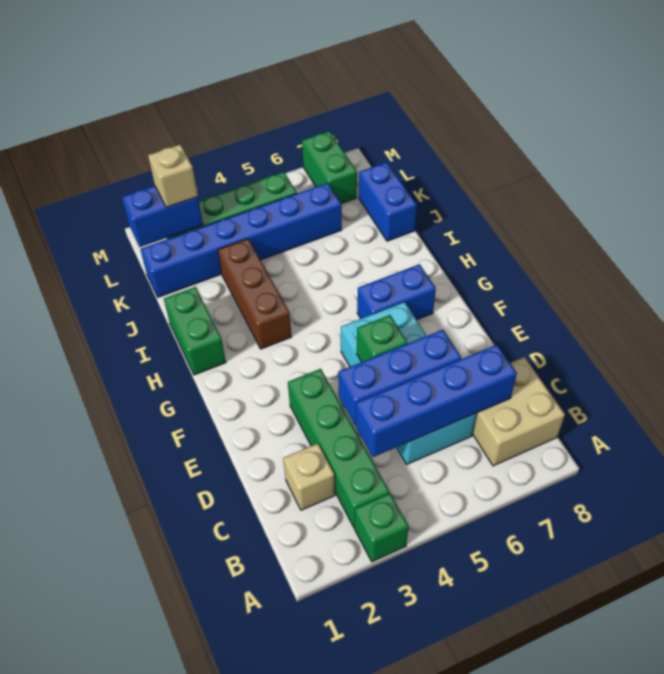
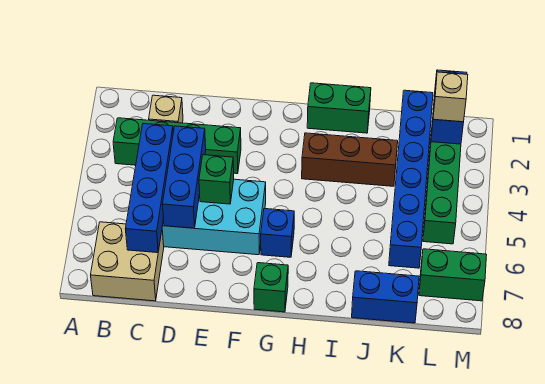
green 1x1 brick [355,493,409,562] -> green 1x1 brick moved to [254,263,288,312]
blue 1x2 brick [357,264,436,320] -> blue 1x1 brick [261,209,294,257]

